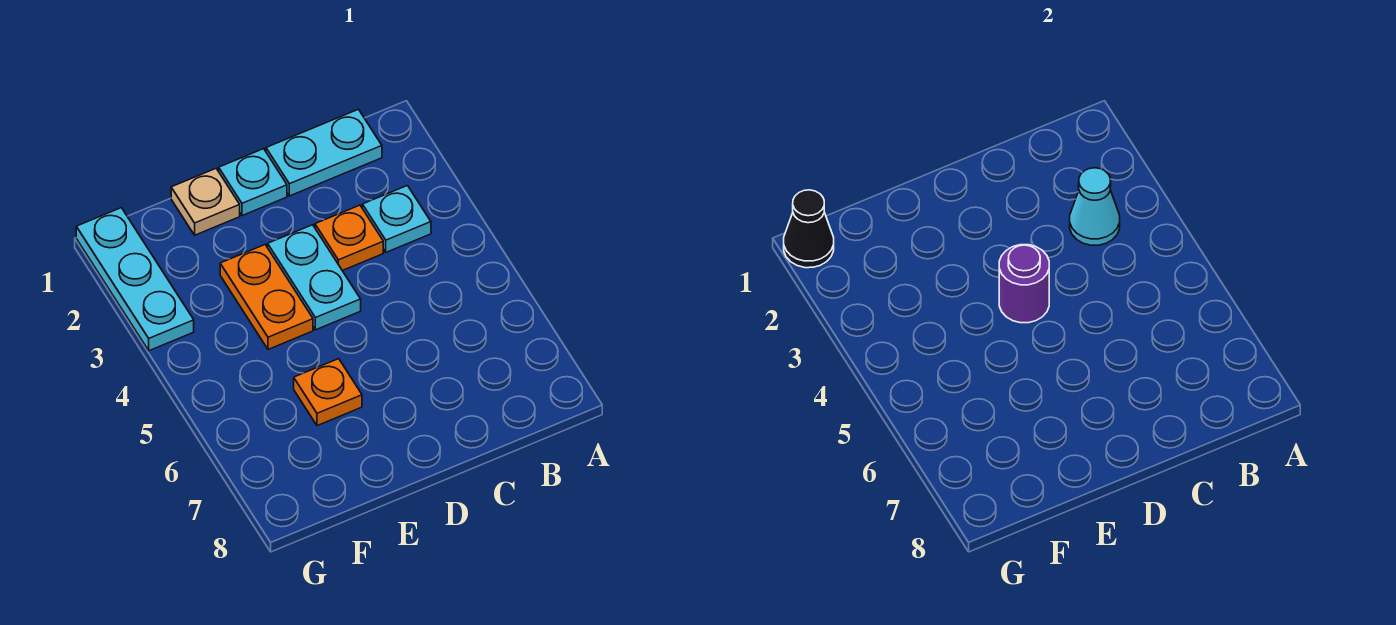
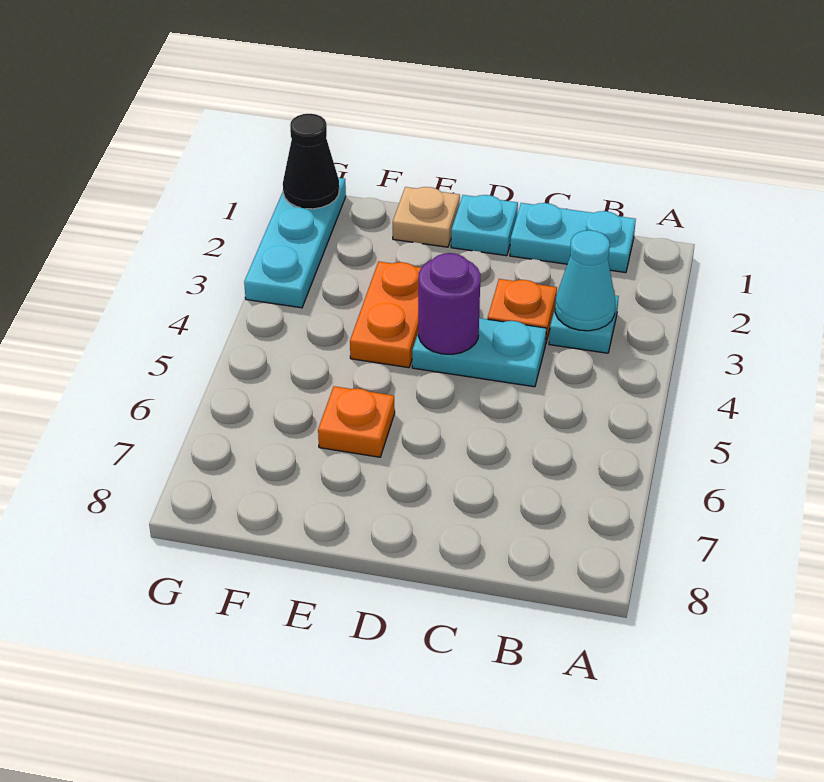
cyan 1x2 plate [268,225,361,330] -> cyan 1x2 plate turned to [412,318,547,387]

